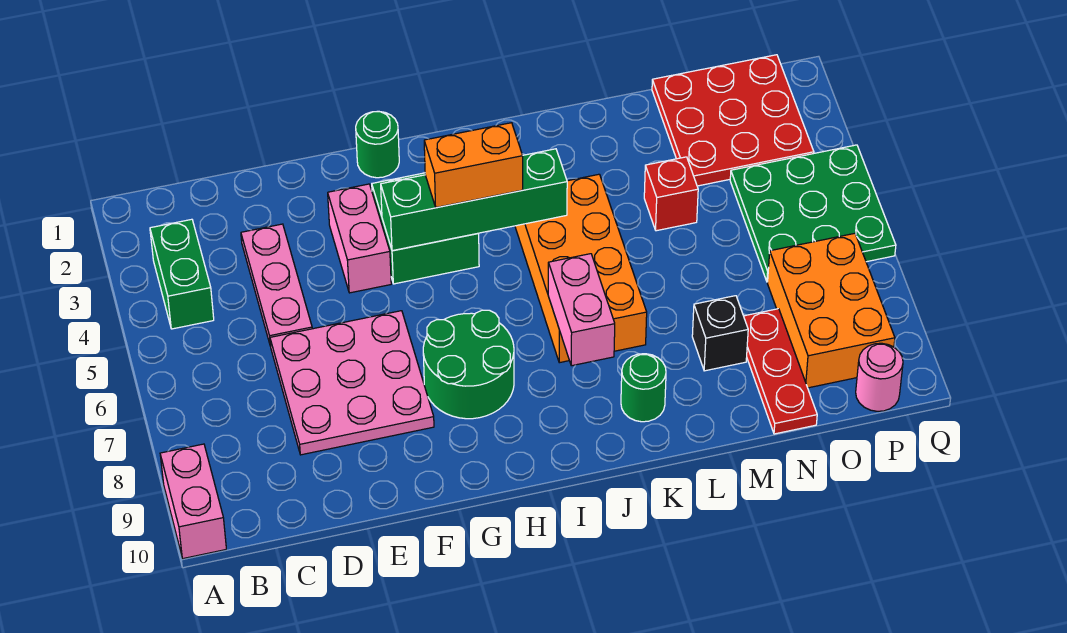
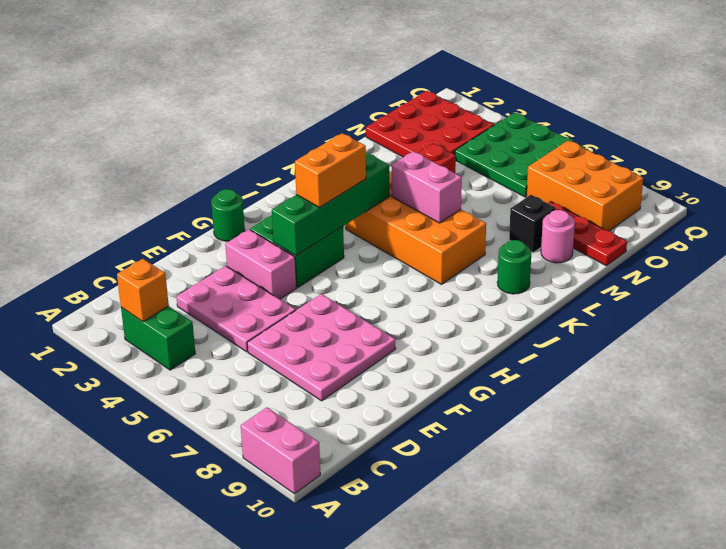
none -> orange 1x1 brick [117,259,169,322]
pink 1x3 plate [241,224,312,346] -> pink 2x3 plate [176,266,296,352]
green 2x2 round brick [423,310,514,419] -> none
pink 1x2 brick [548,254,615,366] -> pink 1x2 brick moved to [392,151,462,223]
pink 1x1 round brick [856,343,903,411] -> pink 1x1 round brick moved to [541,210,575,263]

